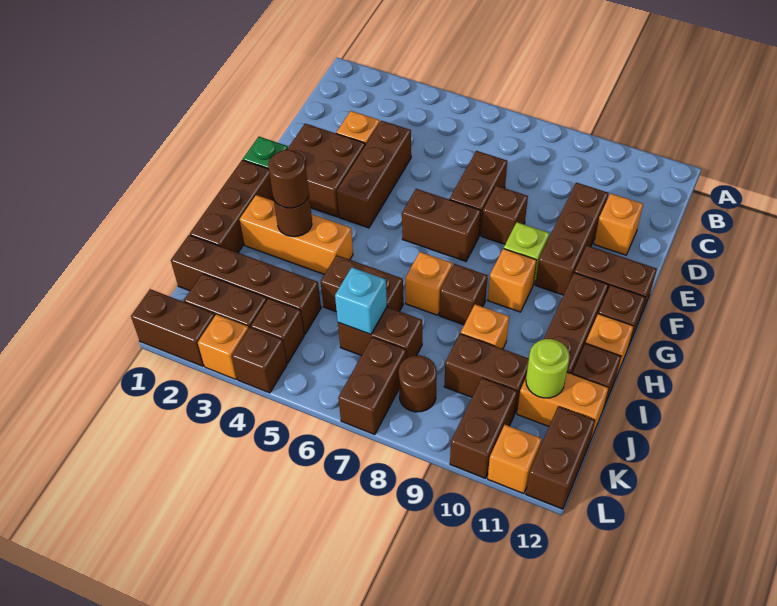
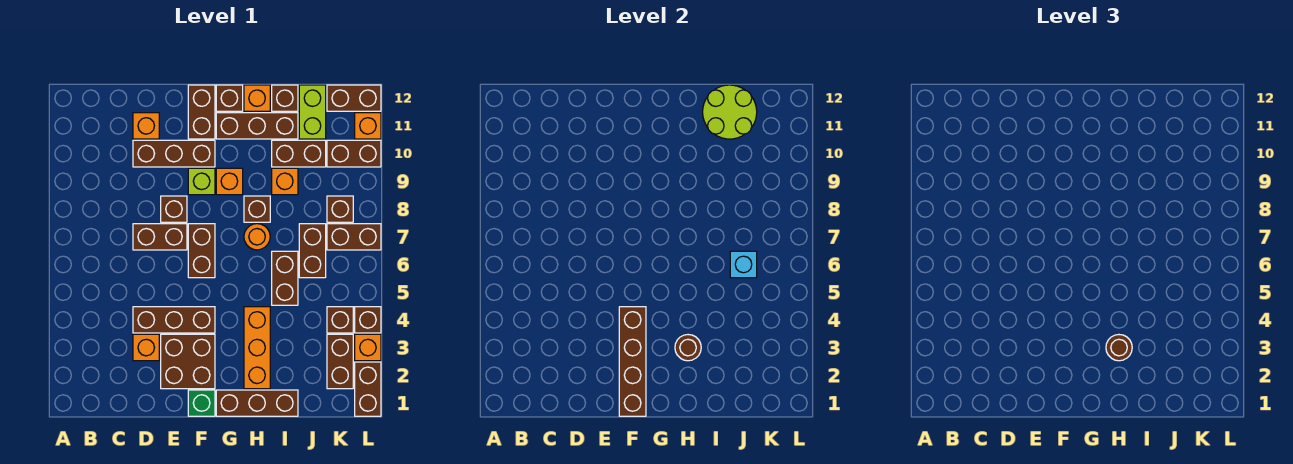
orange 1x1 brick [405,252,453,315] -> orange 1x1 round brick [244,224,270,250]
brown 1x4 brick [171,235,321,334] -> brown 1x4 brick moved to [619,307,646,416]
brown 1x2 brick [444,334,529,413] -> brown 1x2 brick turned to [272,140,326,167]
orange 1x2 brick [517,373,609,439] -> lime 1x2 brick [299,85,326,139]
lime 1x1 round brick [526,339,570,398] -> lime 2x2 round brick [703,85,757,139]
brown 1x1 round brick [399,355,437,412] -> brown 1x1 brick [327,196,353,222]

